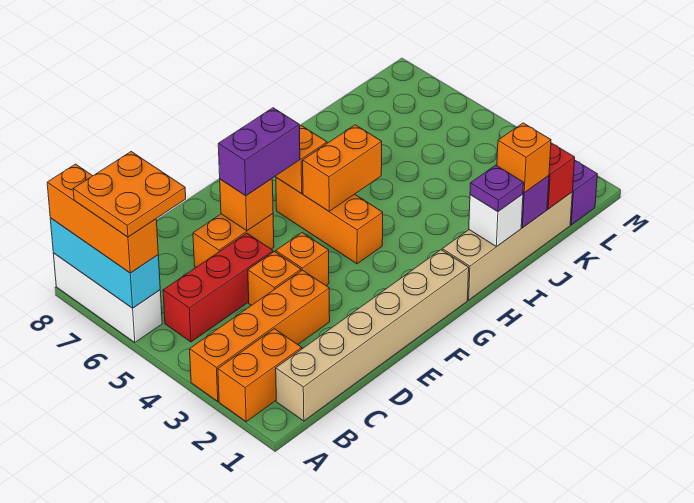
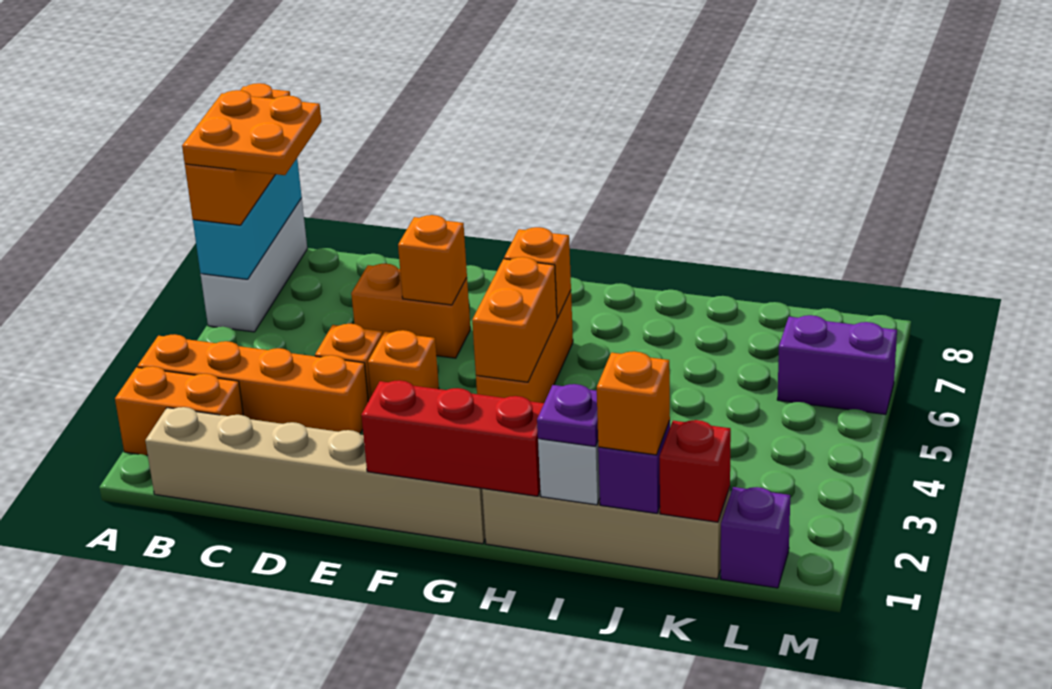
red 1x3 brick [163,233,273,342] -> red 1x3 brick moved to [361,380,544,496]
purple 1x2 brick [218,108,300,196] -> purple 1x2 brick moved to [777,315,897,414]
orange 1x2 brick [303,125,382,211] -> orange 1x2 brick turned to [472,257,557,382]

